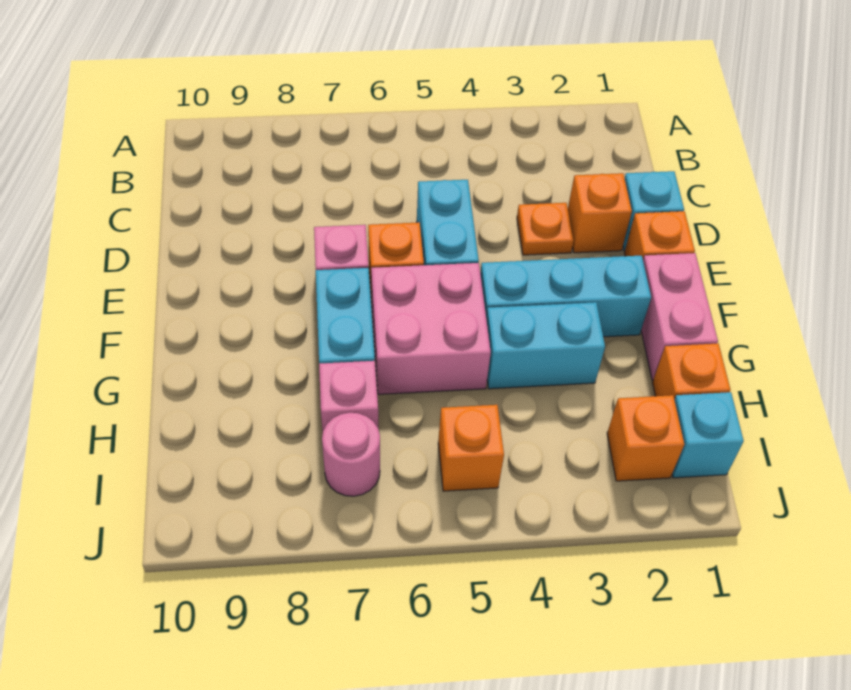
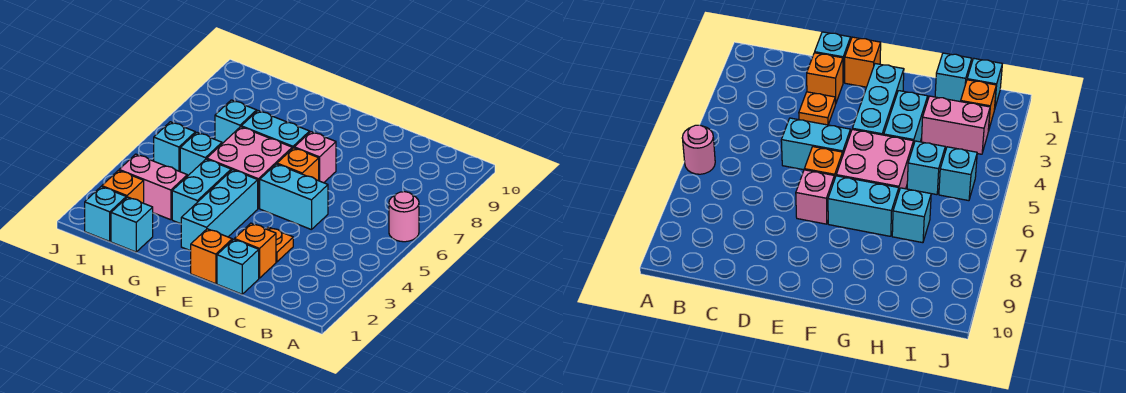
pink 1x2 brick [641,253,718,380] -> pink 1x2 brick moved to [119,154,187,220]
orange 1x1 brick [652,344,731,399] -> cyan 1x1 brick [111,197,153,252]
none -> cyan 1x1 brick [180,132,222,176]
pink 1x1 brick [319,361,378,431] -> cyan 1x1 brick [215,100,257,143]
orange 1x1 brick [438,405,504,491] -> cyan 1x1 brick [154,122,195,172]
pink 1x1 round brick [322,413,380,496] -> pink 1x1 round brick moved to [389,192,419,242]

